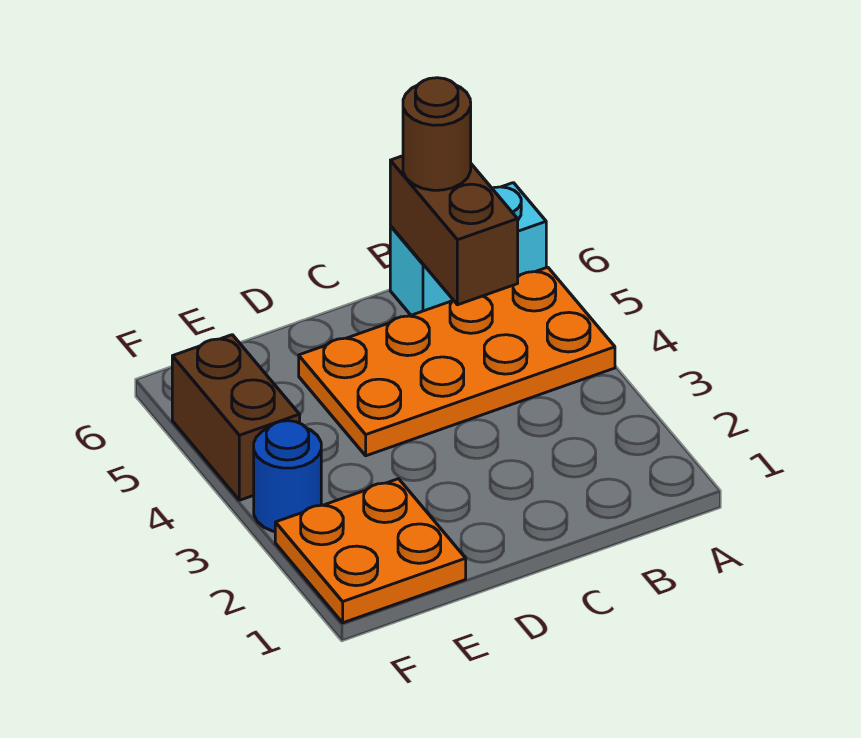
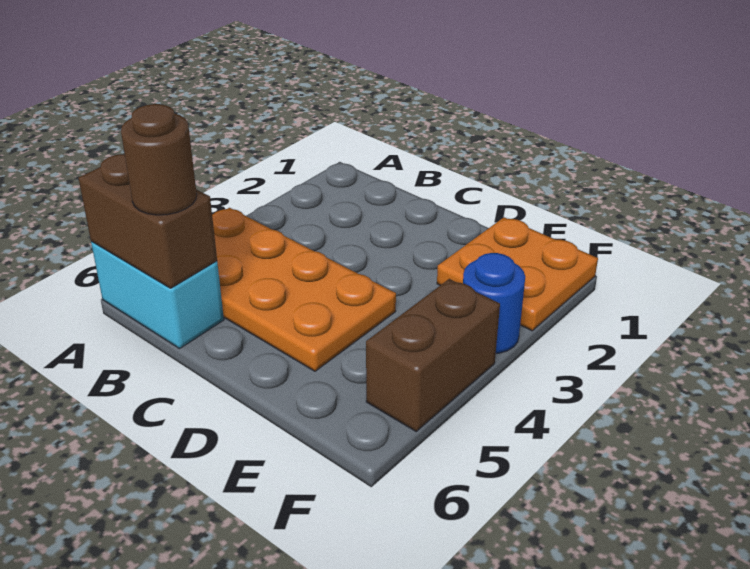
brown 1x2 brick [390,156,518,305] -> brown 1x2 brick turned to [78,154,217,288]

